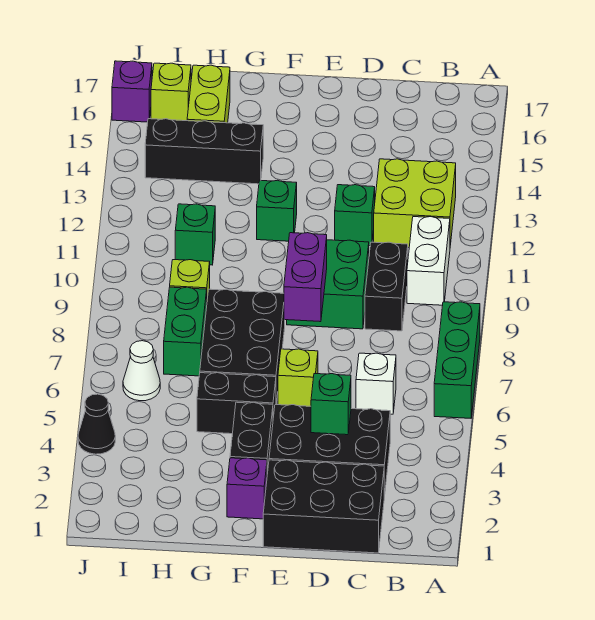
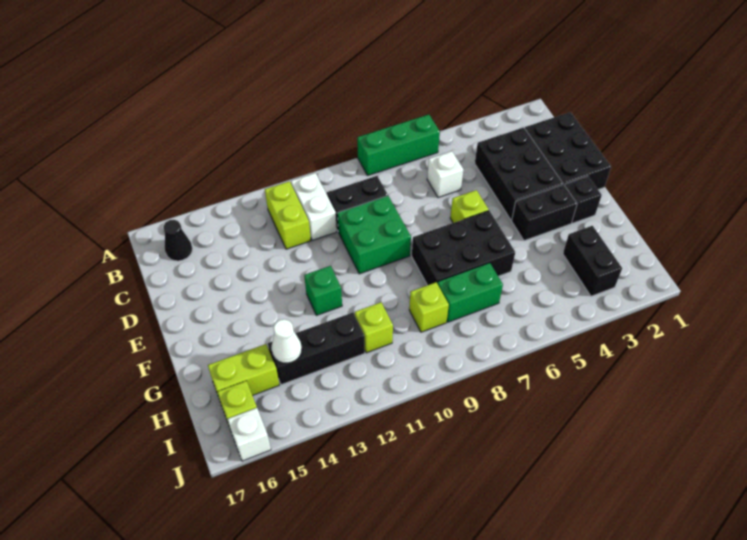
white 1x2 brick [407,217,450,305] -> white 1x2 brick turned to [291,173,337,240]
lime 2x2 brick [374,159,456,248] -> lime 1x2 brick [265,181,311,249]
green 1x1 brick [311,374,351,435] -> none
green 1x1 brick [335,185,375,246] -> none
purple 1x2 brick [284,233,327,322] -> none
purple 1x1 brick [227,458,267,519] -> black 1x1 brick [565,176,602,223]
black 1x2 brick [197,373,276,434] -> black 1x2 brick moved to [563,226,622,296]
black 1x3 brick [145,118,263,184] -> black 1x3 brick turned to [268,313,365,385]
green 1x1 brick [175,204,215,265] -> lime 1x1 brick [355,302,393,353]
white 1x1 cone [123,341,160,401] -> white 1x1 cone moved to [271,319,302,363]
black 1x1 cone [78,394,115,454] -> black 1x1 cone moved to [163,220,192,261]
purple 1x1 brick [112,61,152,122] -> white 1x1 brick [228,408,271,461]

